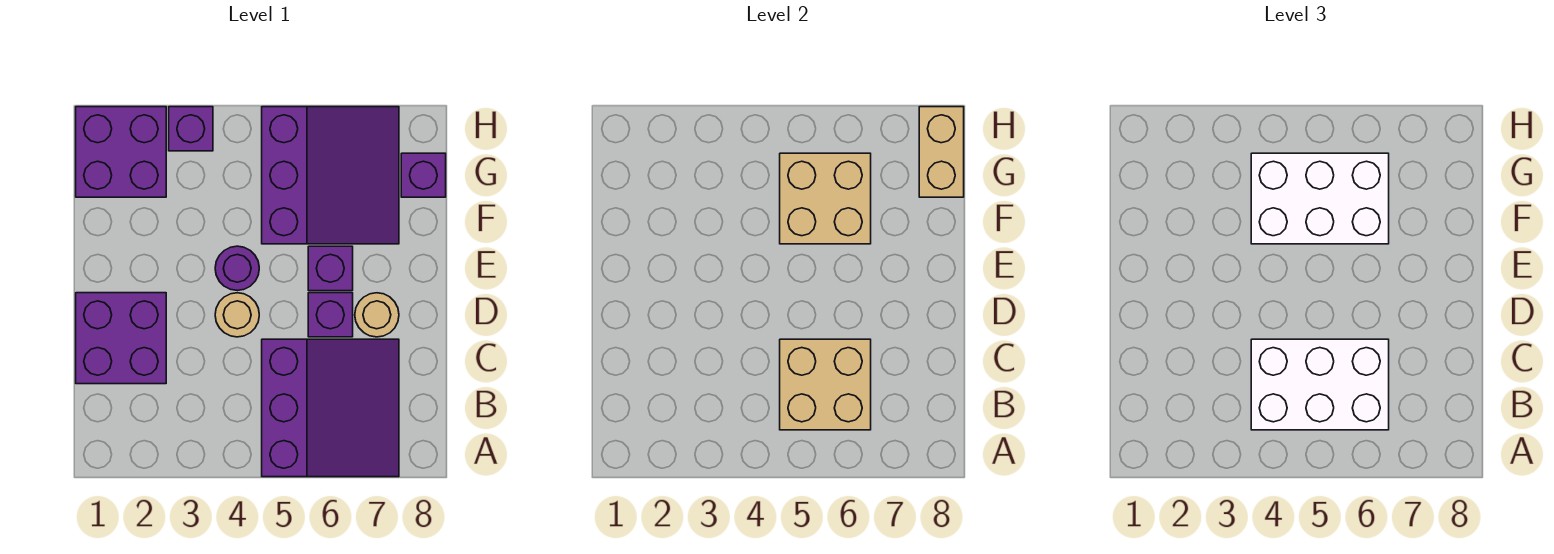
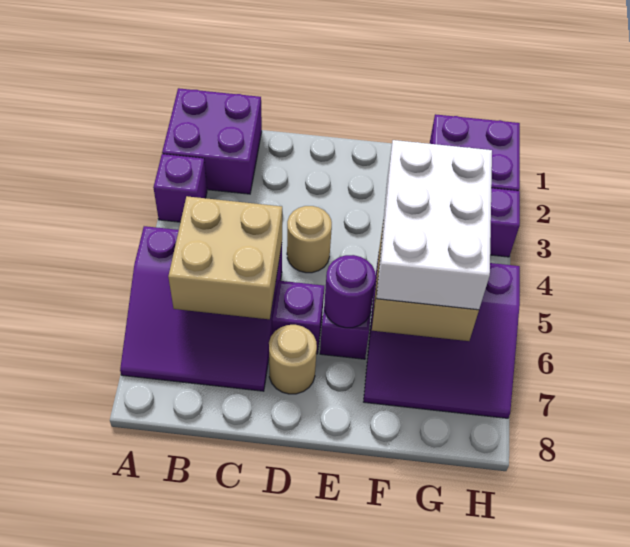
white 2x3 brick [1251,339,1389,430] -> none
purple 2x2 brick [76,293,166,384] -> purple 2x2 brick moved to [162,88,262,194]
purple 1x1 round brick [215,246,259,291] -> purple 1x1 round brick moved to [324,255,376,328]
purple 1x1 brick [401,153,446,197] -> purple 1x1 brick moved to [153,154,207,222]
tan 1x2 brick [919,107,964,197] -> none

